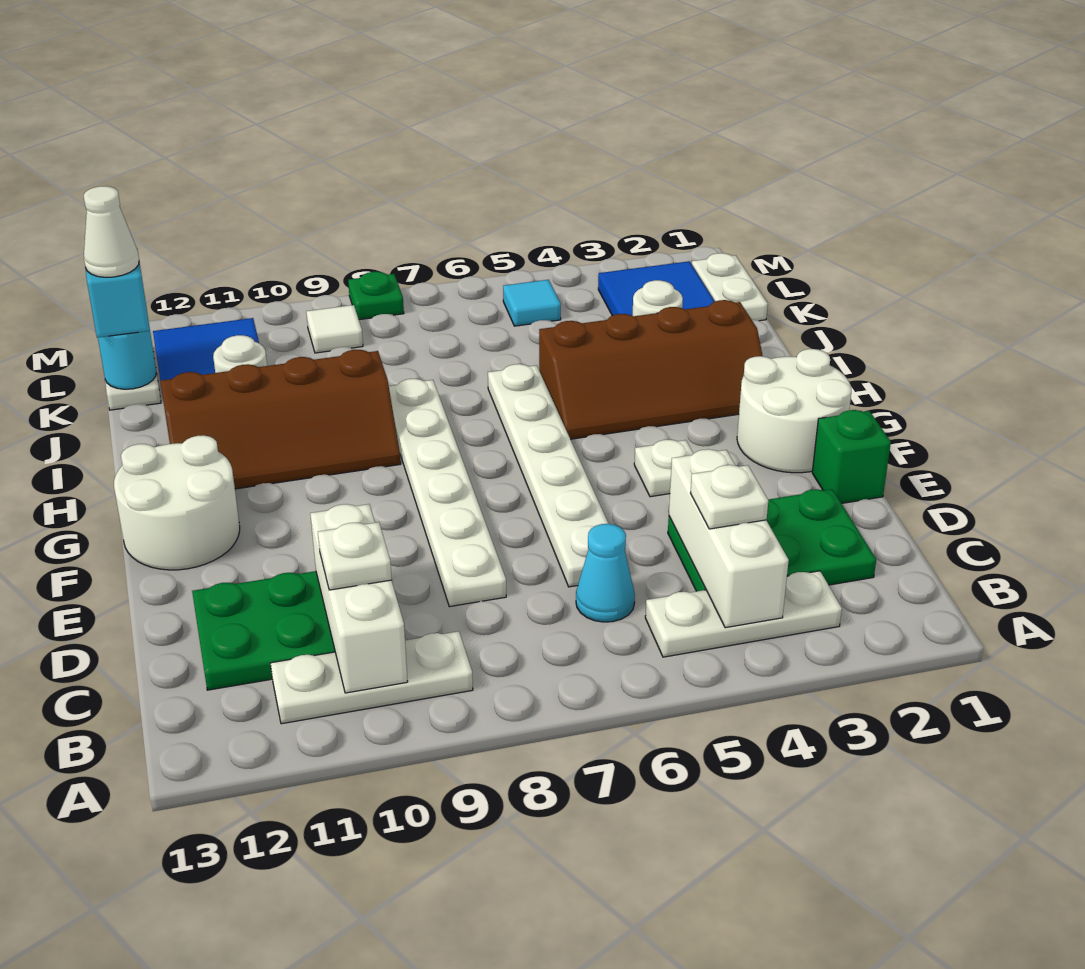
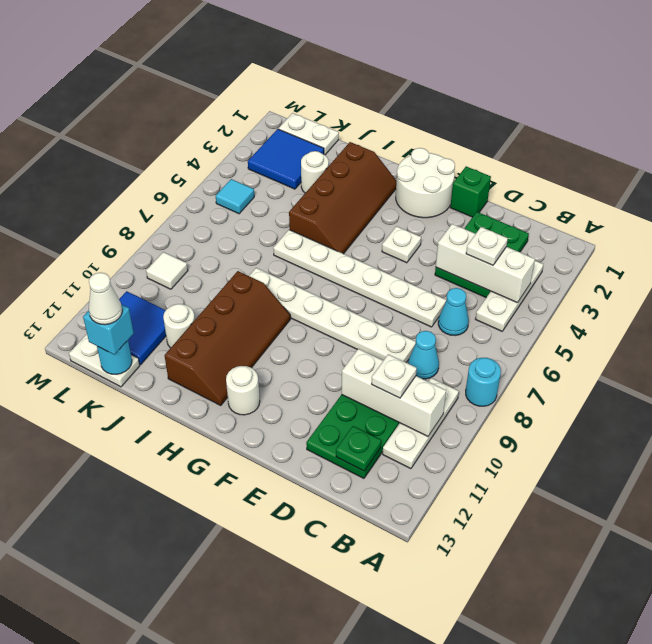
none -> cyan 1x1 round brick [466,358,501,406]
none -> cyan 1x1 cone [408,331,439,379]
white 2x2 round brick [114,435,240,570] -> white 1x1 round brick [226,366,260,415]
green 1x1 plate [348,272,404,320] -> green 1x1 plate moved to [336,426,381,471]

